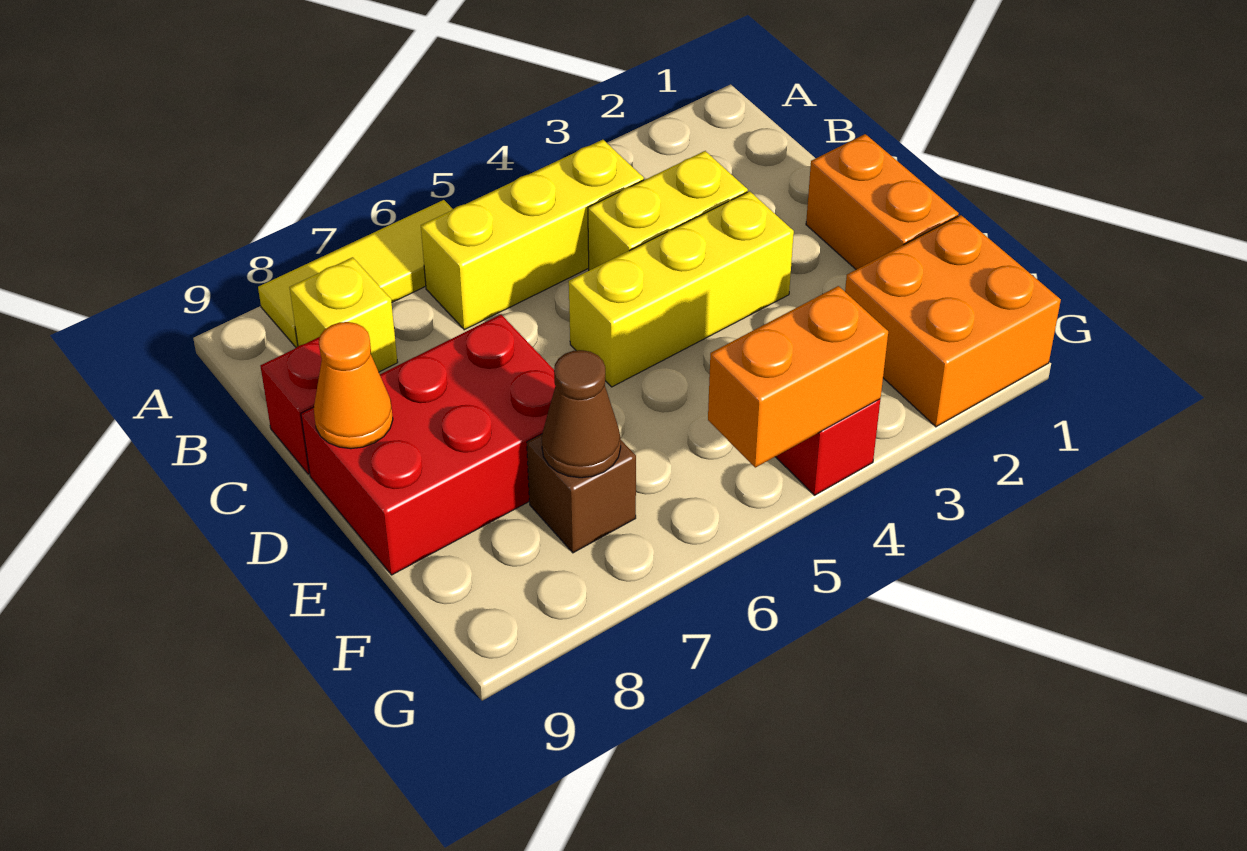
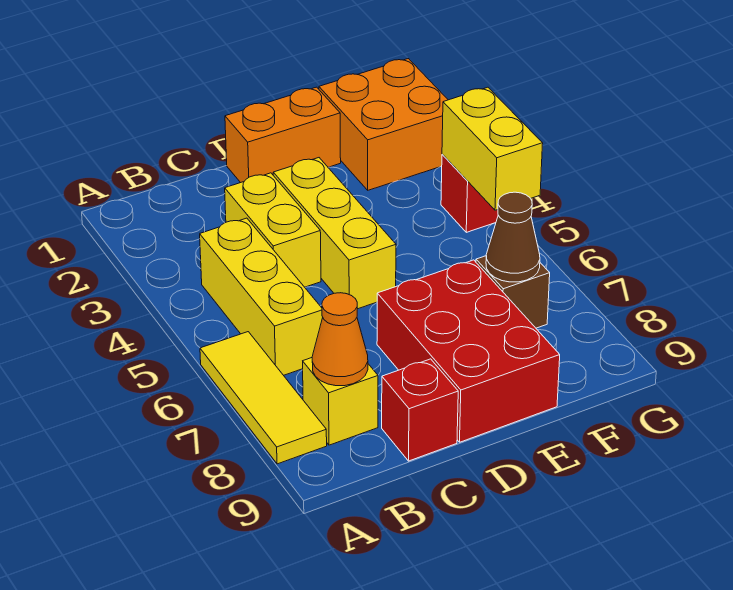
orange 1x1 cone [314,322,393,449] -> orange 1x1 cone moved to [312,293,368,386]
orange 1x2 brick [708,286,888,467] -> yellow 1x2 brick [442,87,543,210]

